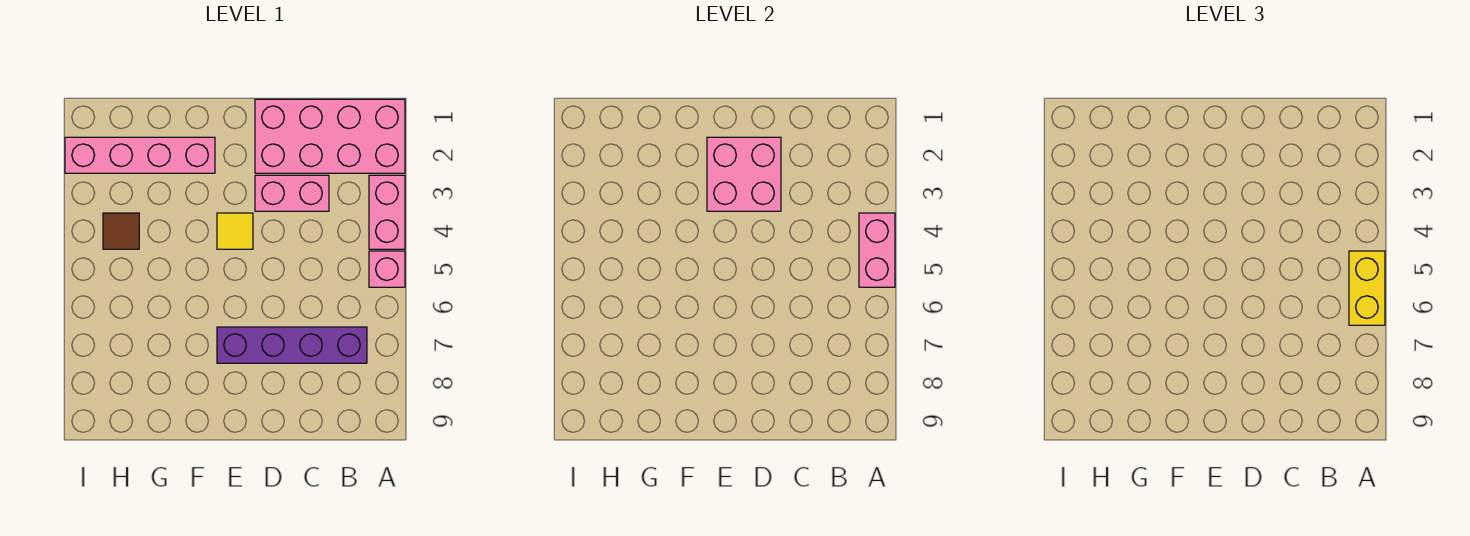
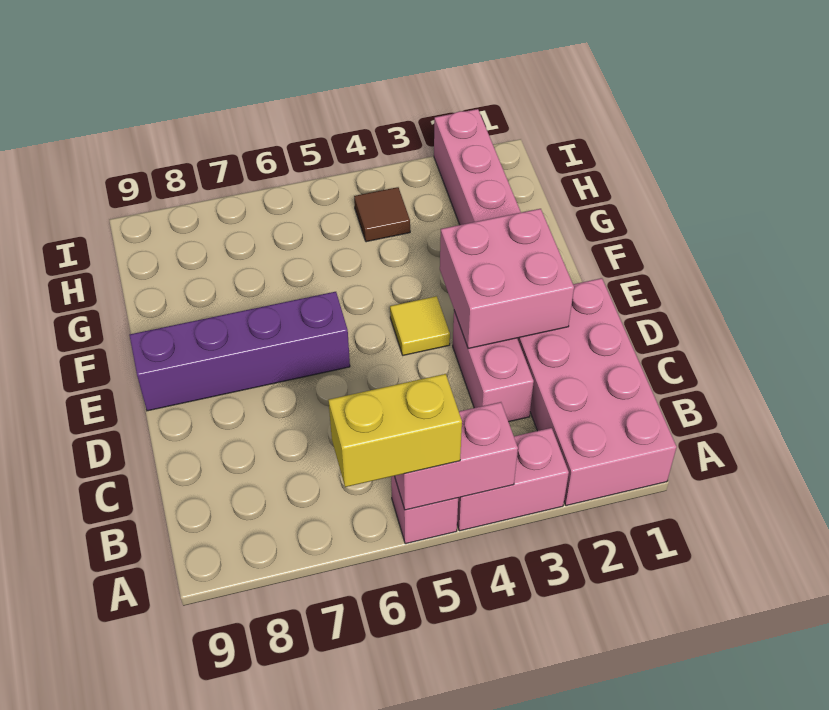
purple 1x4 brick [217,327,367,363] -> purple 1x4 brick turned to [130,292,350,411]

